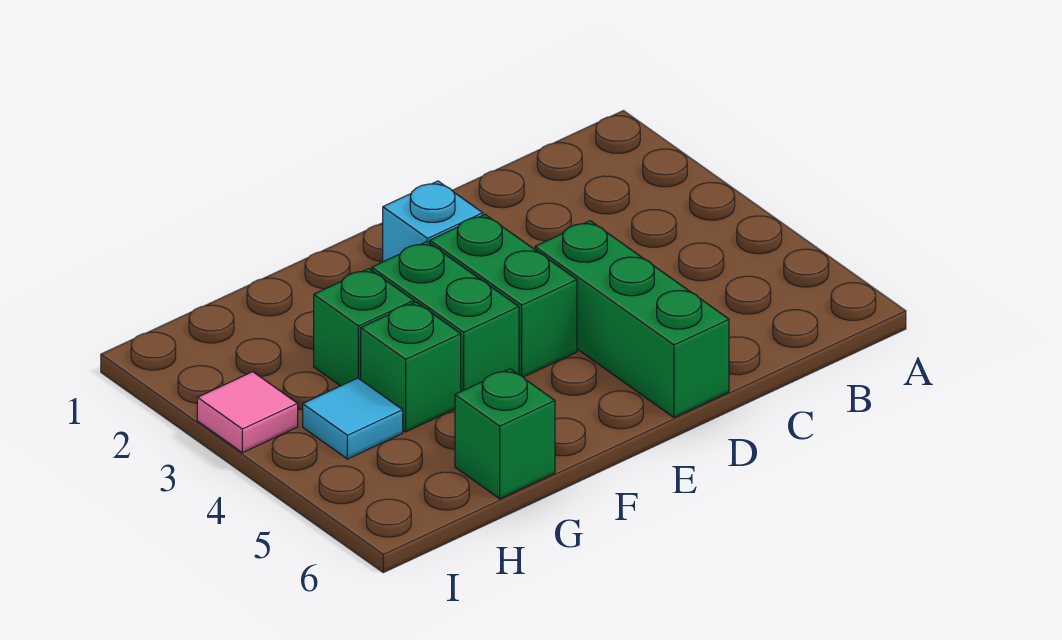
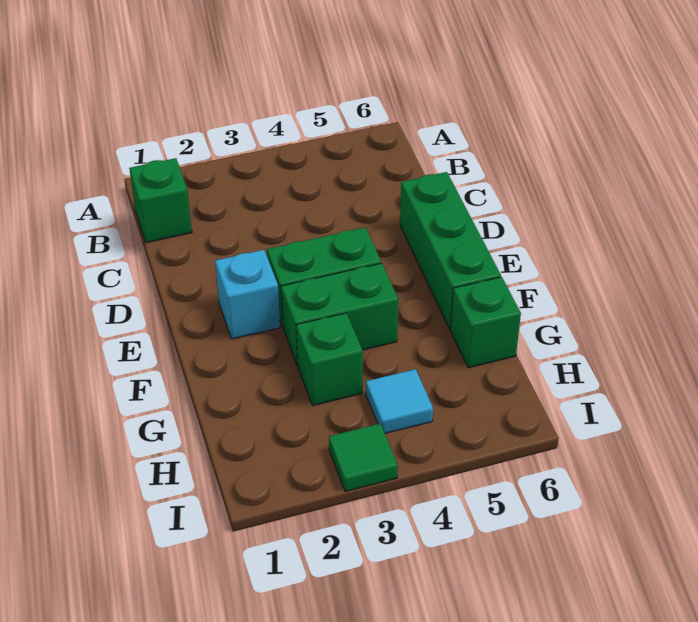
green 1x3 brick [535,221,729,417] -> green 1x3 brick turned to [400,172,501,329]
green 1x1 brick [361,302,461,432] -> green 1x1 brick moved to [129,158,192,243]
pink 1x1 tile [197,372,298,453] -> green 1x1 tile [329,424,398,491]

